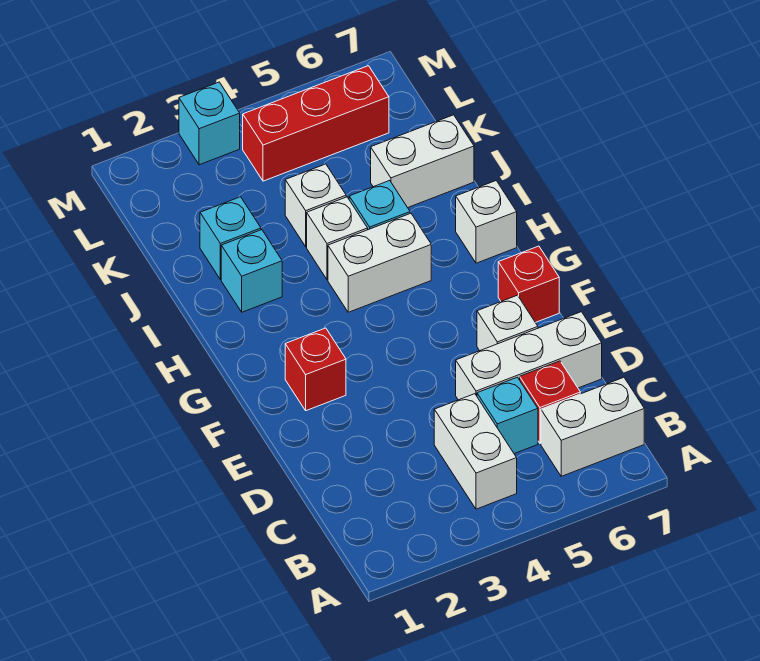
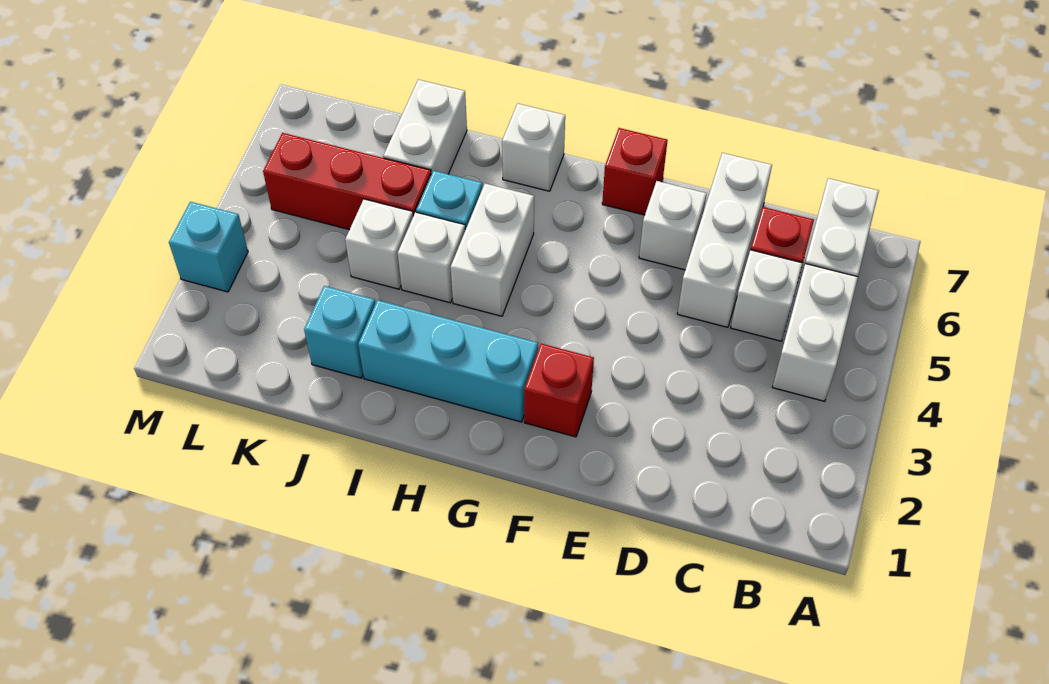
white 1x2 brick [434,394,517,509] -> white 1x2 brick turned to [773,264,858,401]
cyan 1x1 brick [477,377,538,454] -> white 1x1 brick [731,250,802,341]
cyan 1x1 brick [221,230,282,312] -> cyan 1x3 brick [358,300,538,422]
red 1x3 brick [243,66,389,181] -> red 1x3 brick turned to [263,133,431,230]

